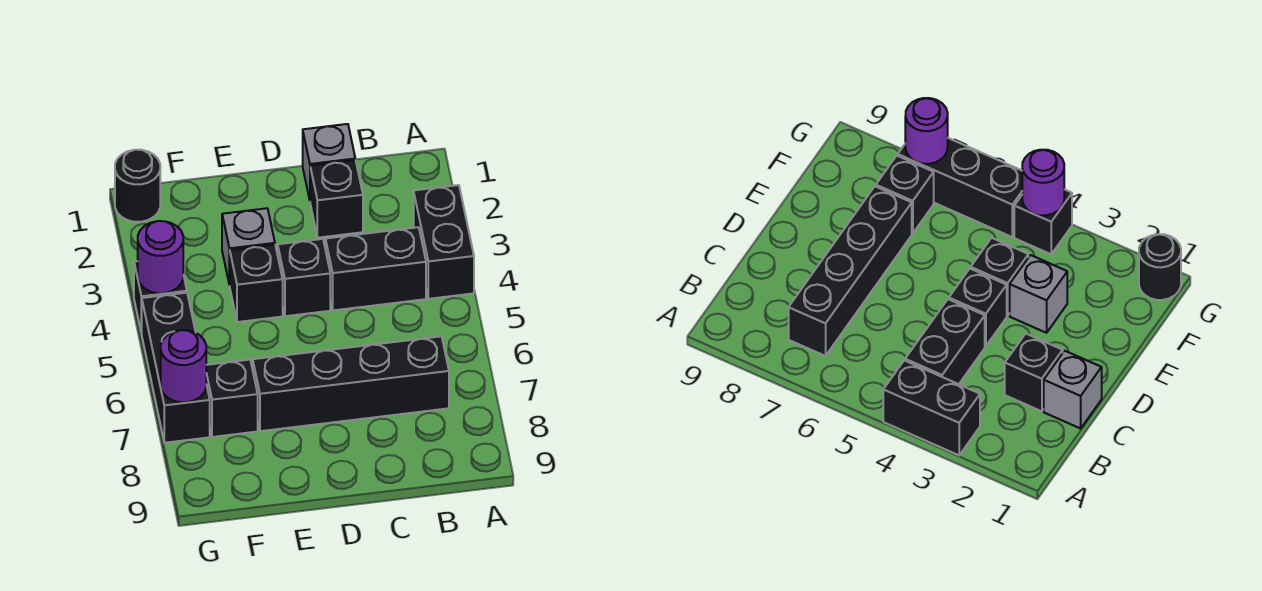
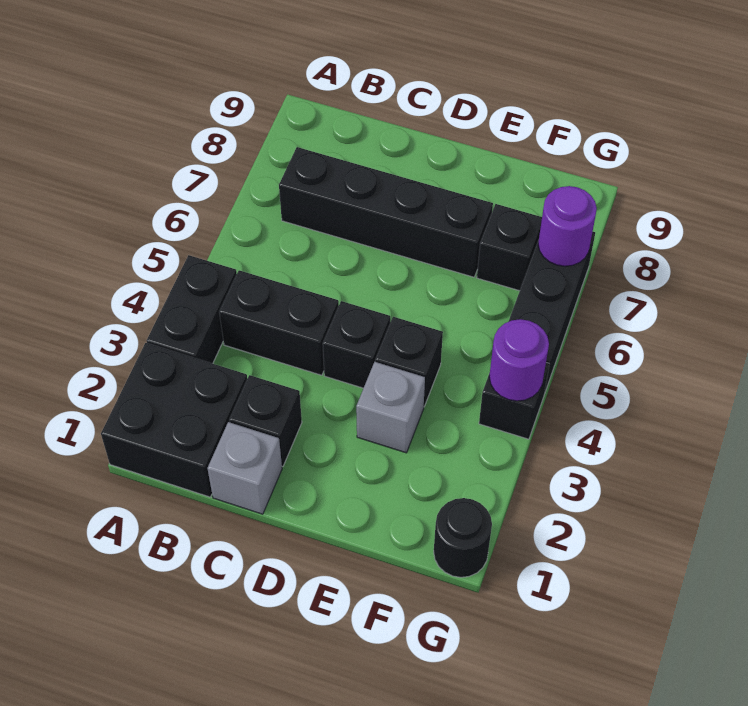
none -> black 2x2 brick [101,343,247,497]

